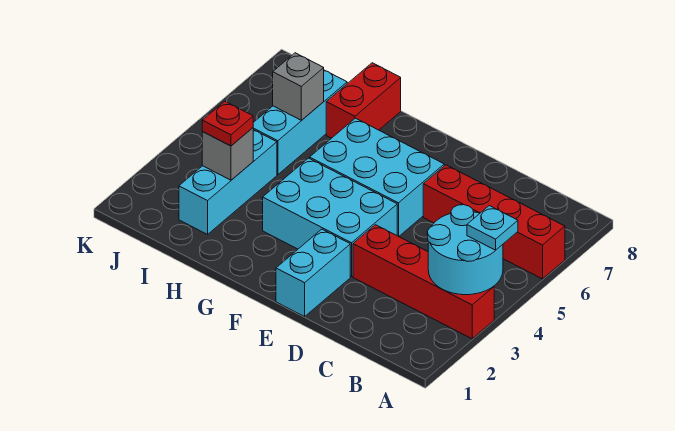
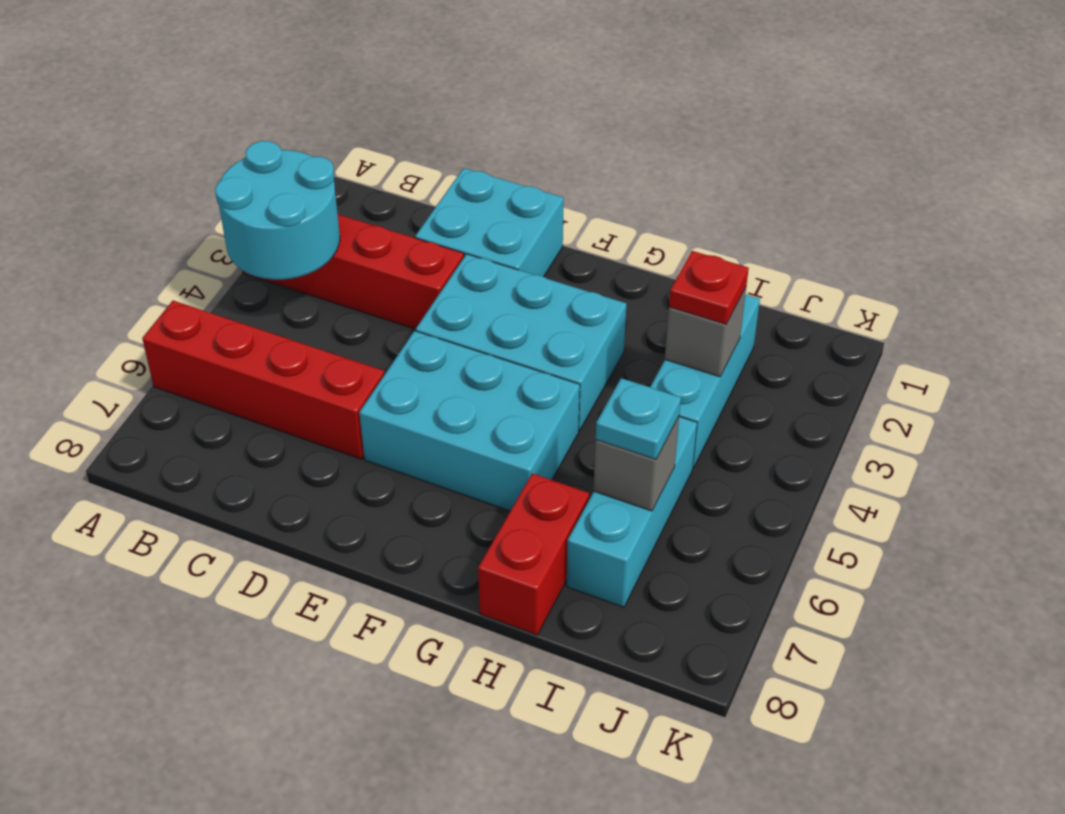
cyan 1x1 plate [467,206,518,250] -> cyan 1x1 plate moved to [596,378,681,459]
cyan 1x2 brick [276,229,350,317] -> cyan 2x2 brick [415,168,564,277]

